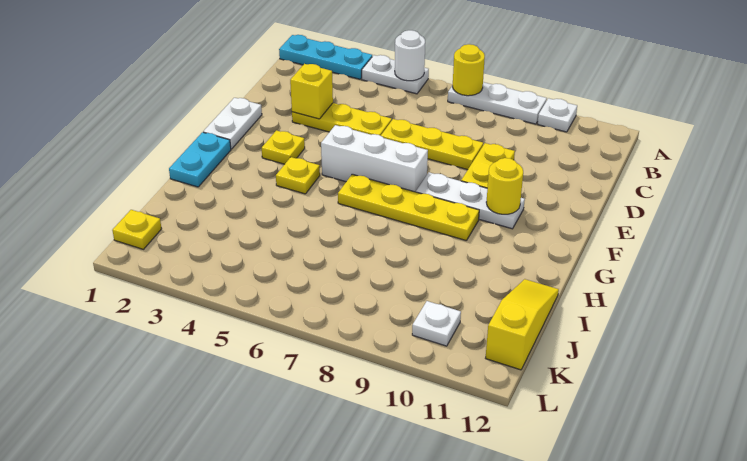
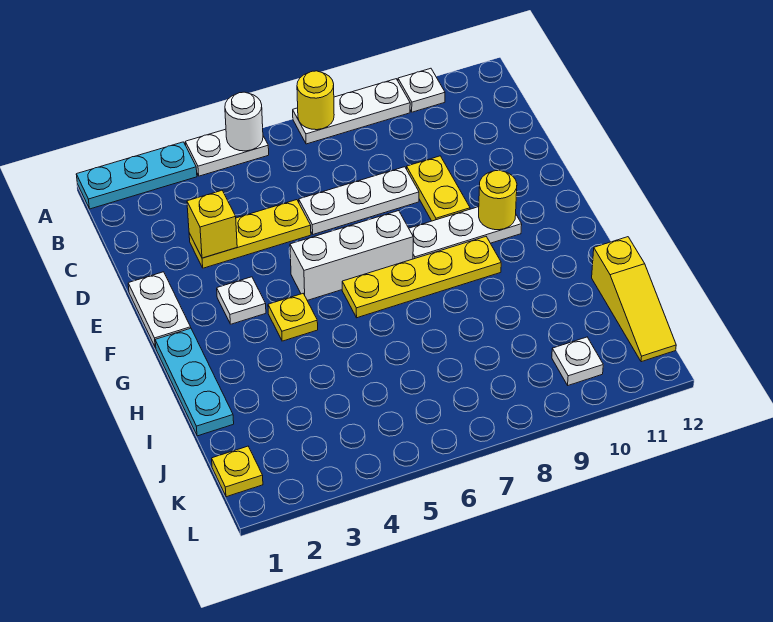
yellow 1x3 plate [381,119,483,170] -> white 1x3 plate [299,167,419,234]
yellow 1x1 plate [262,130,305,164] -> white 1x1 plate [217,277,266,324]
cyan 1x2 plate [169,132,231,187] -> cyan 1x3 plate [155,328,234,436]
yellow 1x3 slope [486,279,559,370] -> yellow 1x3 slope turned to [592,237,676,362]

